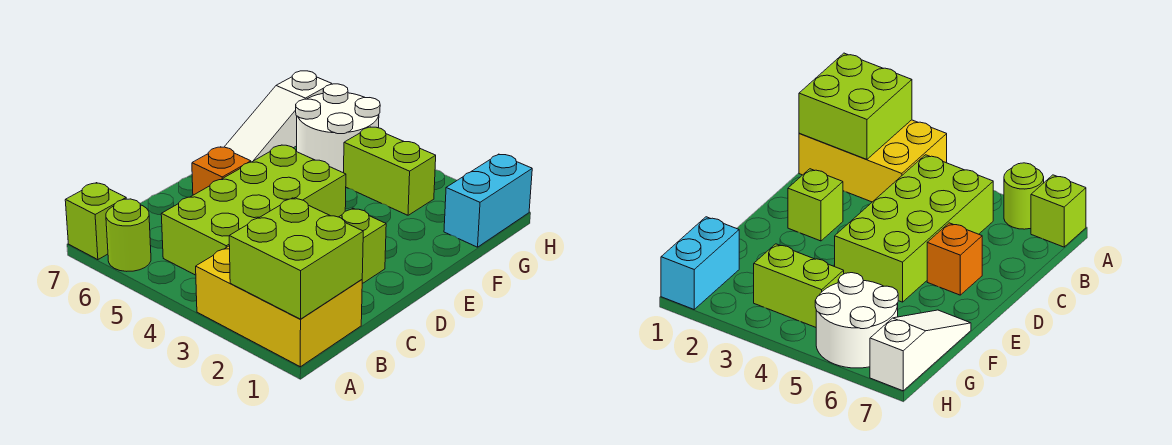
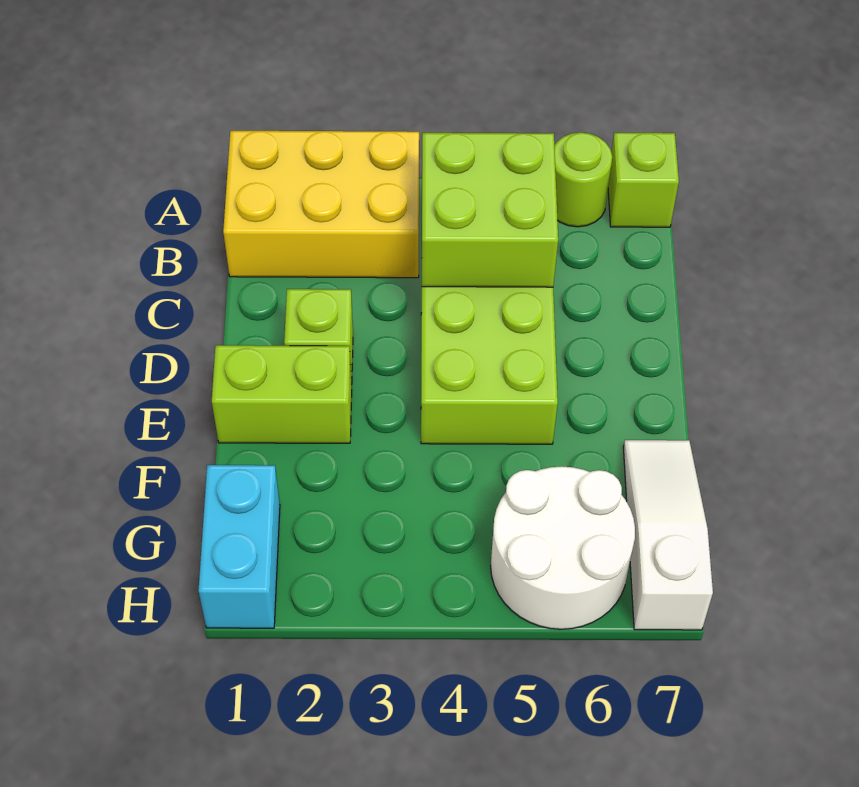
lime 2x2 brick [229,198,363,319] -> lime 2x2 brick moved to [422,133,558,287]
orange 1x1 brick [192,147,251,195] -> none
lime 1x2 brick [344,127,436,215] -> lime 1x2 brick moved to [212,345,352,443]

